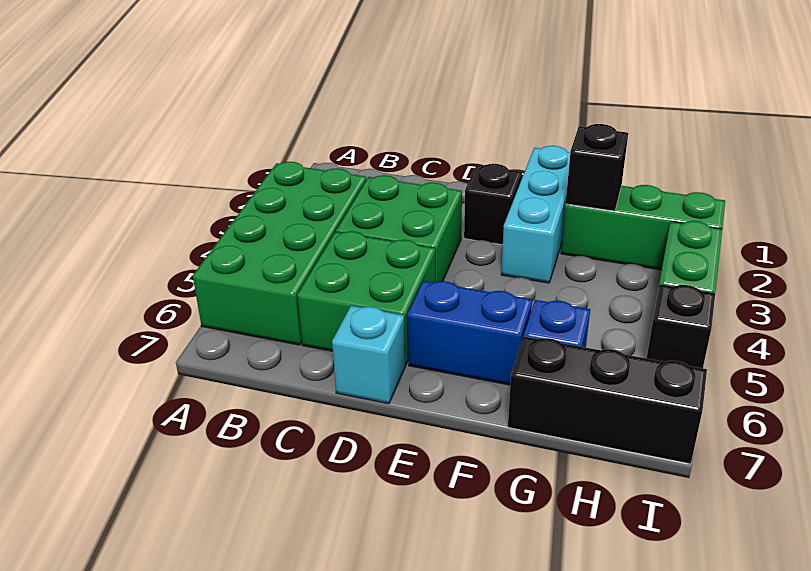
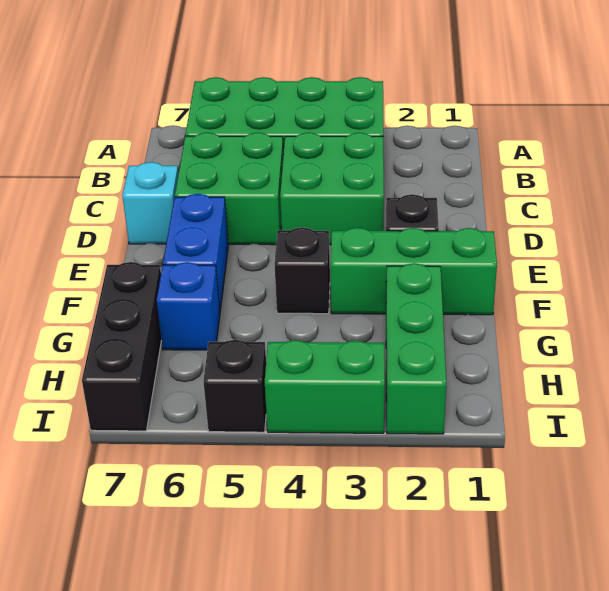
cyan 1x3 brick [501,146,570,283] -> green 1x3 brick [330,228,497,315]
black 1x1 brick [566,124,628,211] -> black 1x1 brick moved to [274,227,330,314]

